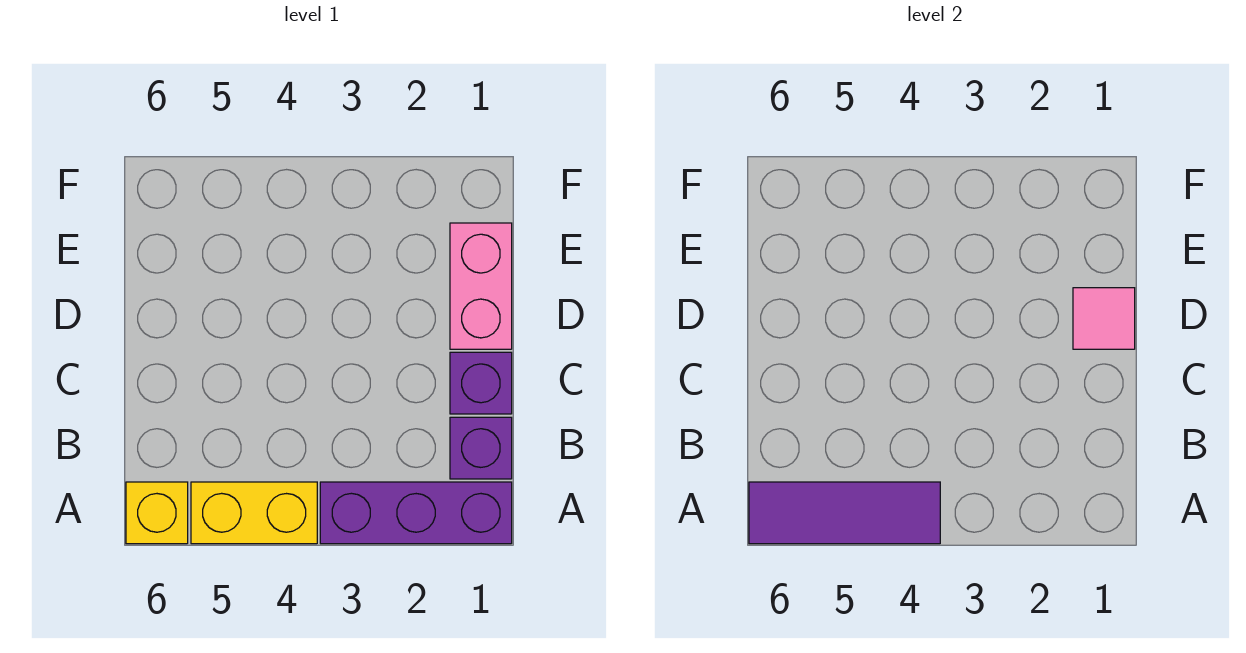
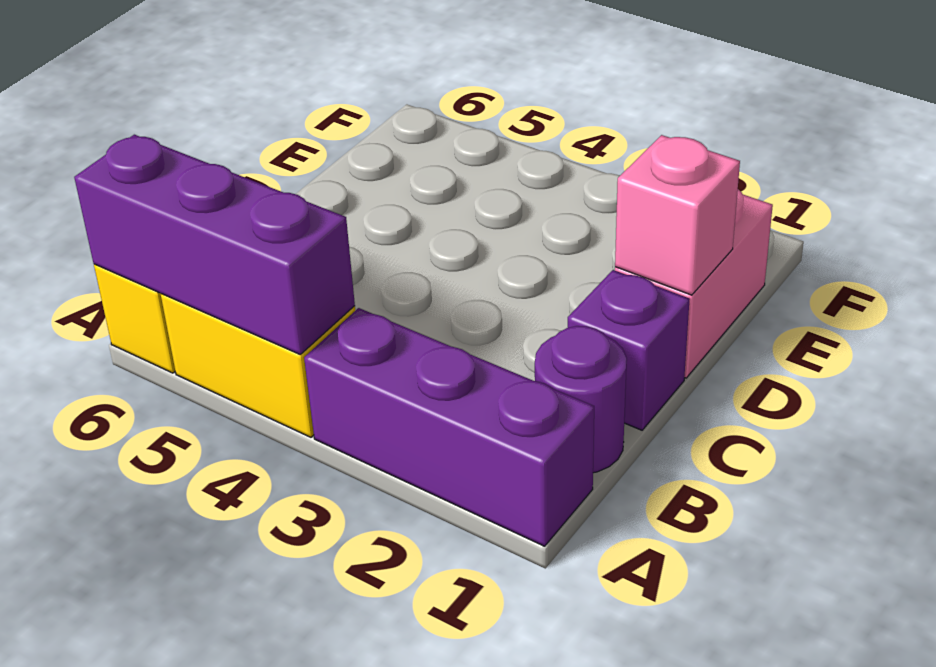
purple 1x3 tile [749,482,940,544] -> purple 1x3 brick [74,135,355,354]
purple 1x1 brick [450,417,512,479] -> purple 1x1 round brick [535,326,627,473]
pink 1x1 tile [1073,288,1135,349] -> pink 1x1 brick [615,135,740,295]

